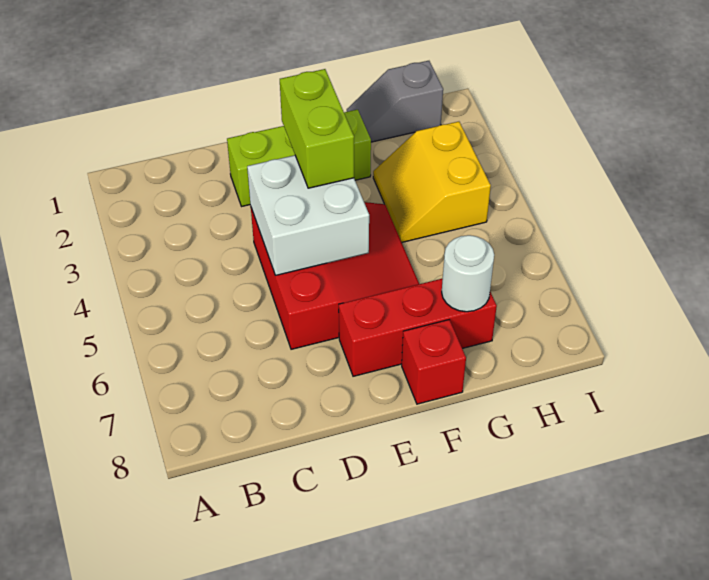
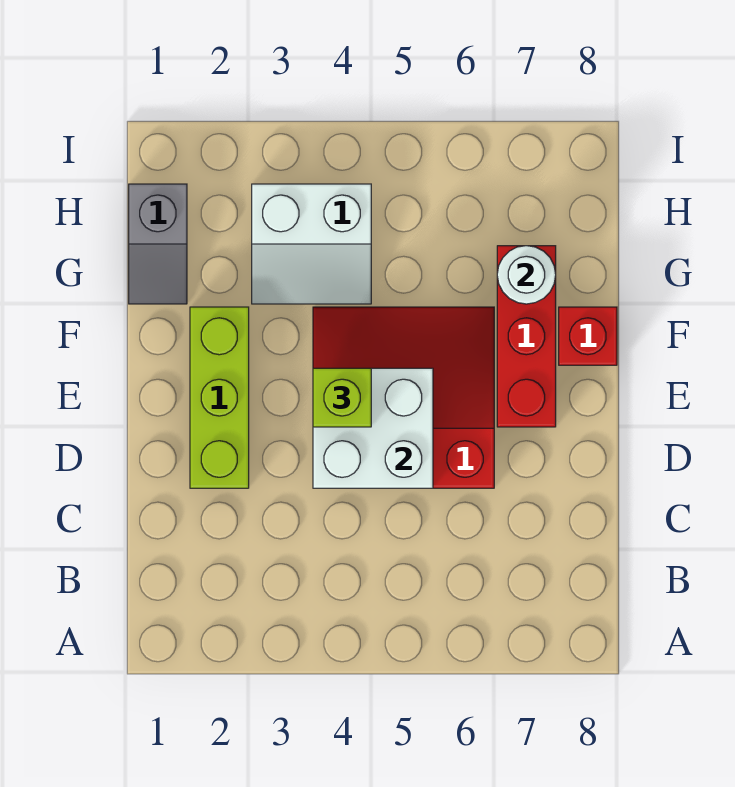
lime 1x2 brick [280,69,354,188] -> lime 1x1 brick [313,368,371,427]
yellow 2x2 slope [373,122,491,242] -> white 2x2 slope [252,184,371,304]

